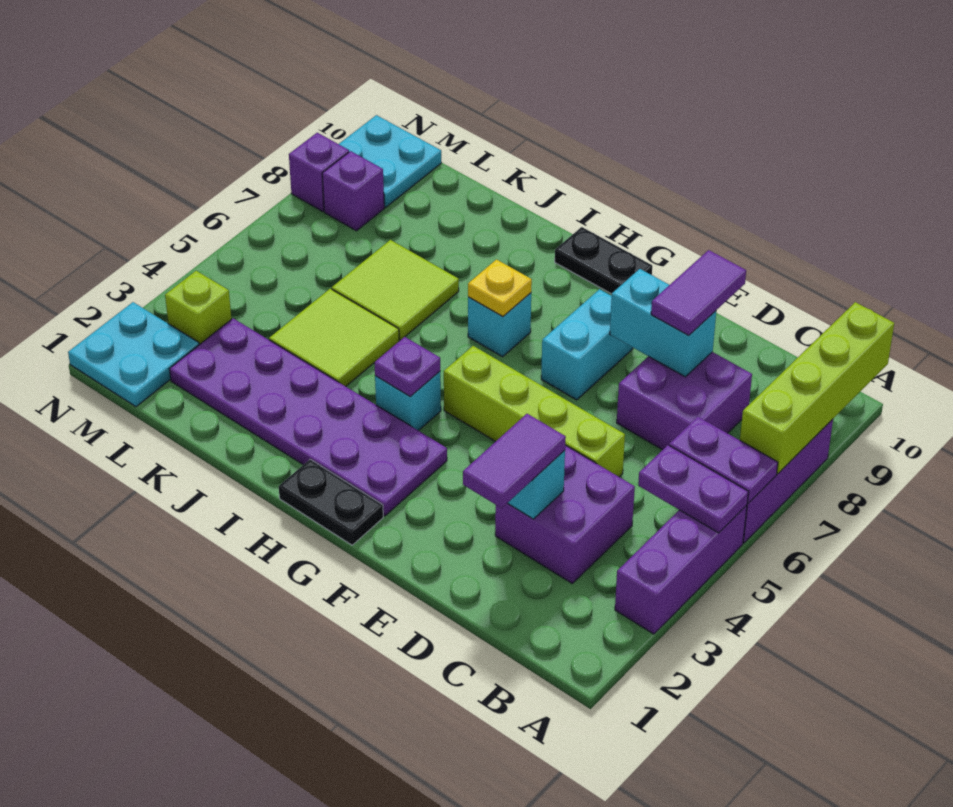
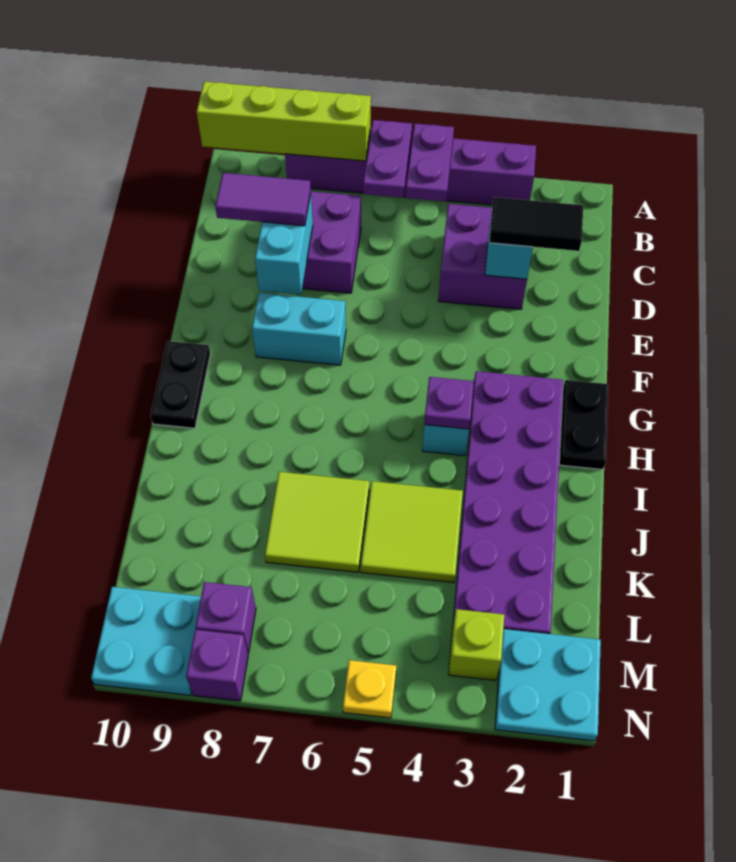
purple 1x2 tile [463,414,566,508] -> black 1x2 tile [489,197,583,251]
lime 1x4 brick [444,346,625,477] -> none
cyan 1x1 brick [468,293,531,357] -> none
yellow 1x1 plate [468,260,532,316] -> yellow 1x1 plate moved to [343,660,396,718]

